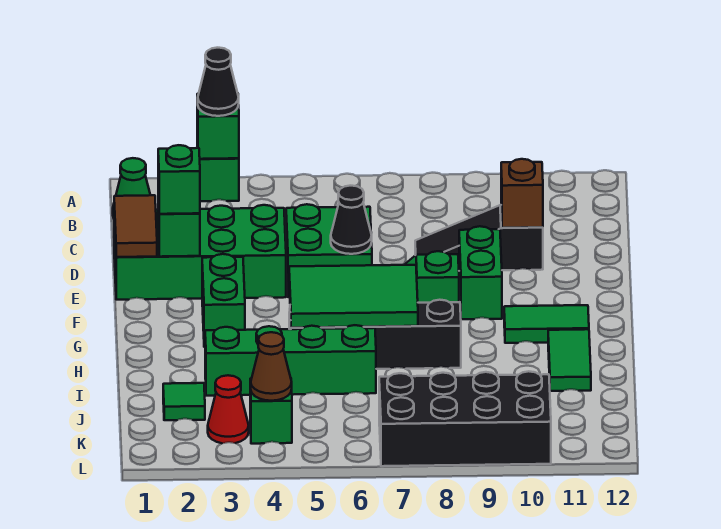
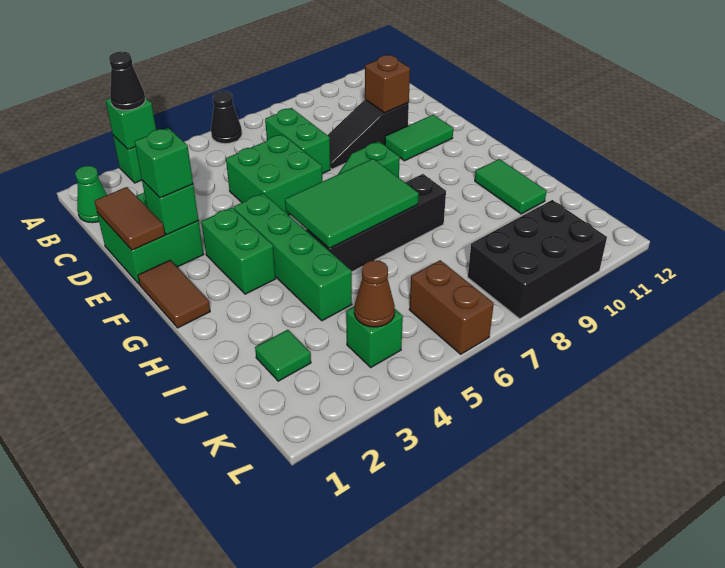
green 2x4 brick [114,205,286,300] -> green 2x2 brick [97,193,204,285]
black 1x1 cone [331,186,372,254] -> black 1x1 cone moved to [211,91,242,144]
green 1x2 brick [459,226,502,319] -> green 1x2 brick moved to [265,108,330,174]
none -> brown 1x2 tile [138,260,210,328]
green 1x2 tile [504,305,589,343] -> green 1x2 tile moved to [385,115,453,161]
green 1x4 brick [205,325,376,396] -> green 1x4 brick turned to [234,193,352,321]
red 1x1 cone [208,375,249,443] -> none
none -> brown 1x2 brick [409,260,494,354]
black 2x4 brick [379,371,551,466] -> black 2x3 brick [468,200,607,319]

